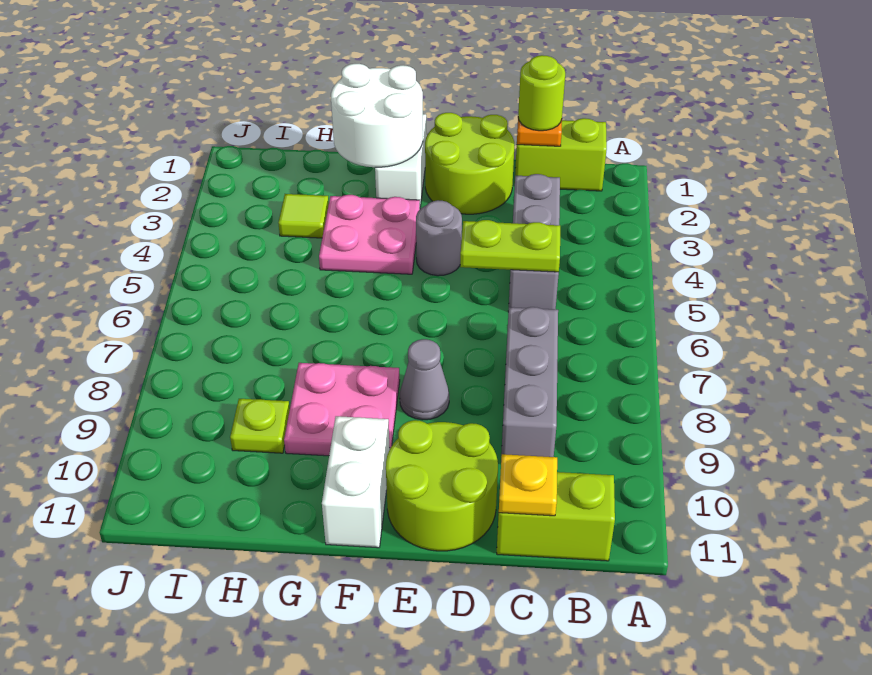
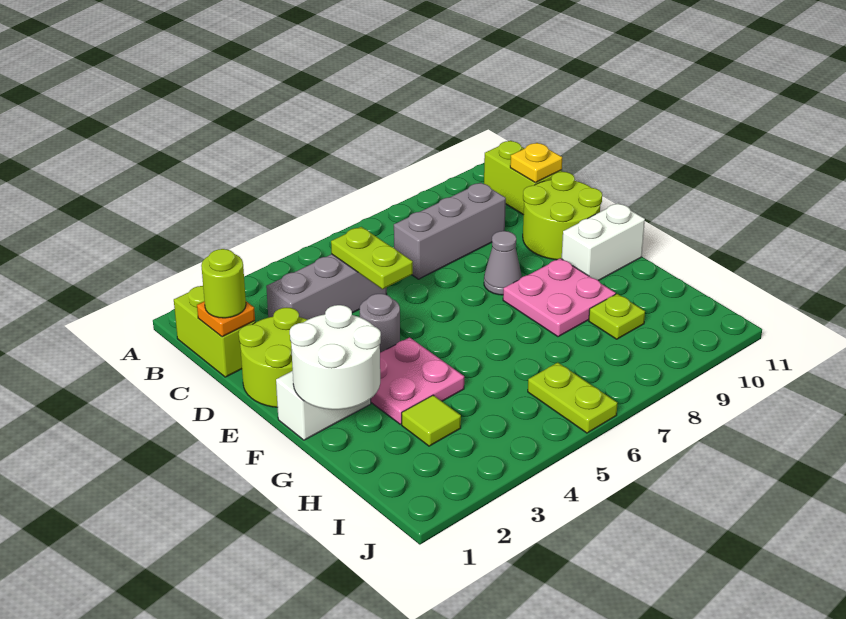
none -> lime 1x2 plate [528,362,617,433]

